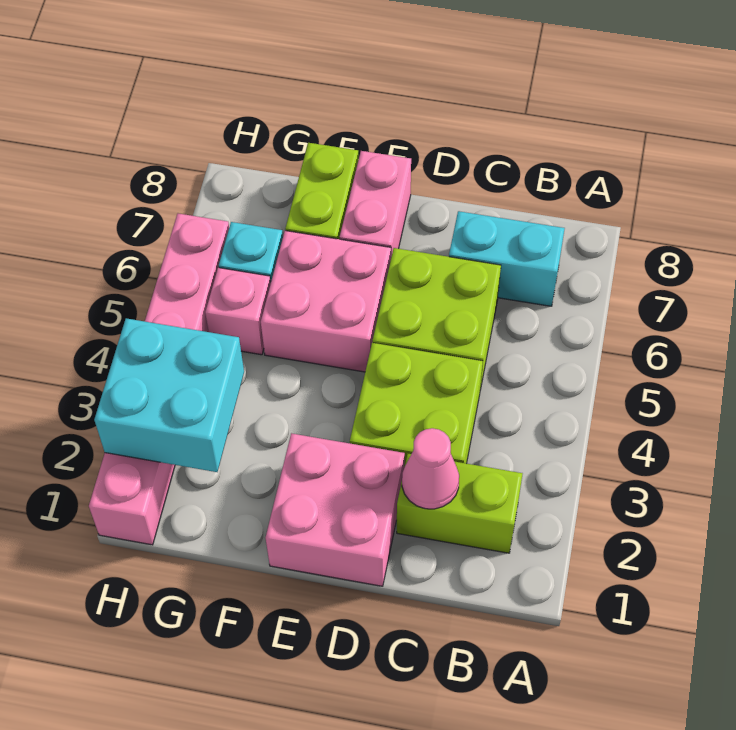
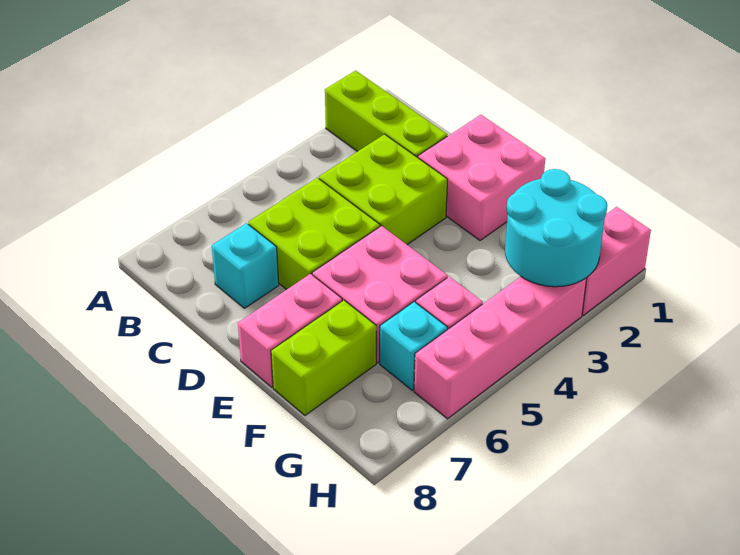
lime 1x2 brick [397,454,523,553] -> lime 1x3 brick [325,70,447,158]
cyan 1x2 brick [449,211,565,306] -> cyan 1x1 brick [212,223,279,308]
pink 1x1 cone [402,428,459,509] -> none
cyan 2x2 brick [94,318,244,472] -> cyan 2x2 round brick [505,169,607,287]

